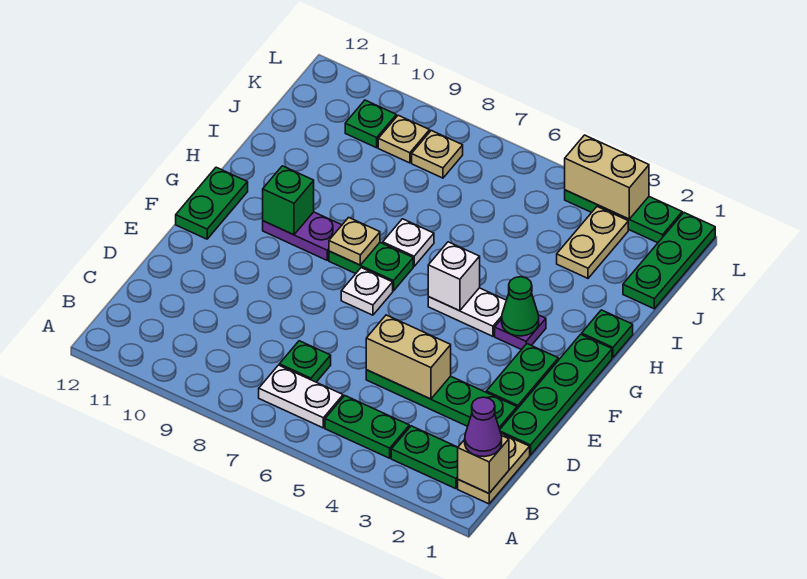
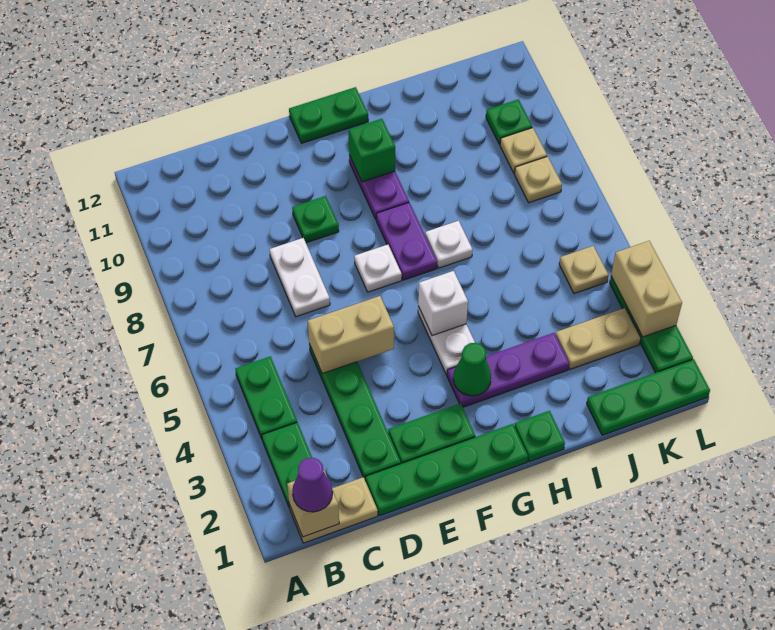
white 1x2 plate [259,365,343,428] -> white 1x2 plate moved to [270,238,330,317]
green 1x1 plate [279,341,331,382] -> green 1x1 plate moved to [292,196,339,243]
tan 1x2 brick [366,315,451,399] -> tan 1x2 brick turned to [308,296,394,374]
purple 1x1 plate [495,315,546,350] -> purple 1x3 plate [447,333,569,407]
green 1x2 plate [329,243,413,291] -> purple 1x2 plate [376,202,437,280]
tan 1x1 plate [329,217,380,265] -> tan 1x1 plate moved to [559,246,608,294]

